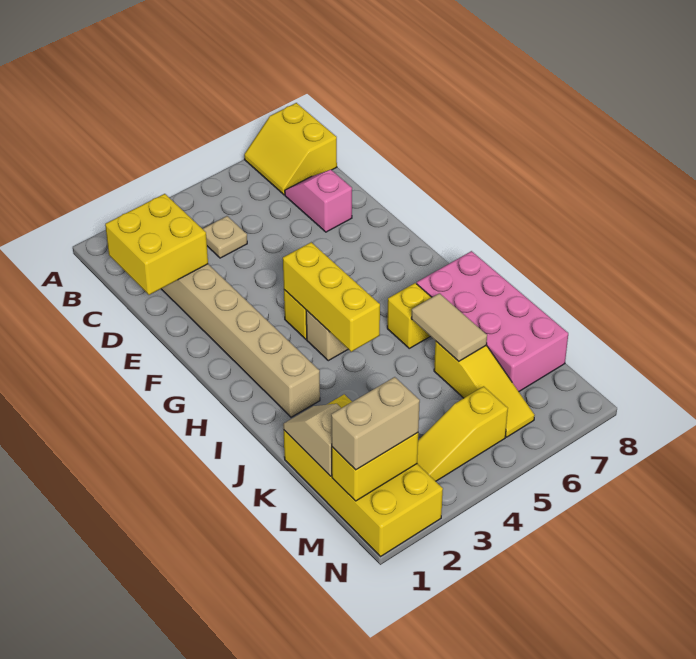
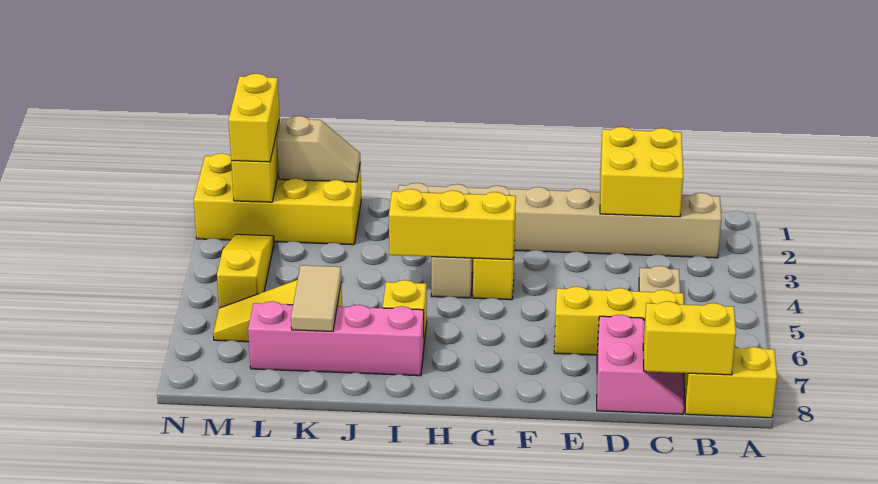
none -> yellow 1x2 brick [643,301,736,375]
none -> yellow 1x3 brick [554,286,684,355]
pink 1x2 slope [285,170,352,232] -> pink 2x2 slope [597,315,684,414]
pink 2x4 brick [417,251,568,391] -> pink 1x4 brick [248,301,424,376]
tan 1x2 tile [411,293,487,361] -> tan 1x2 tile turned to [291,265,341,331]
tan 1x2 brick [331,377,420,470] -> yellow 1x2 brick [229,74,280,162]

